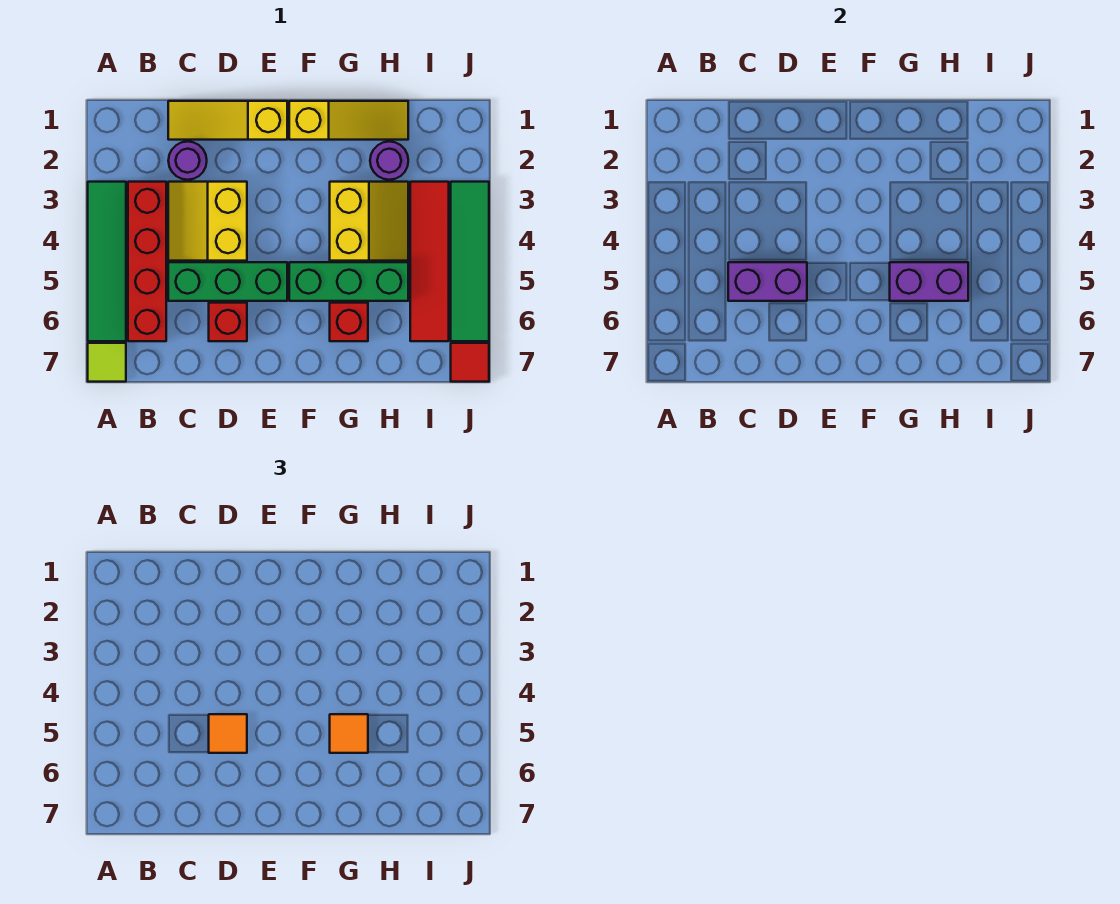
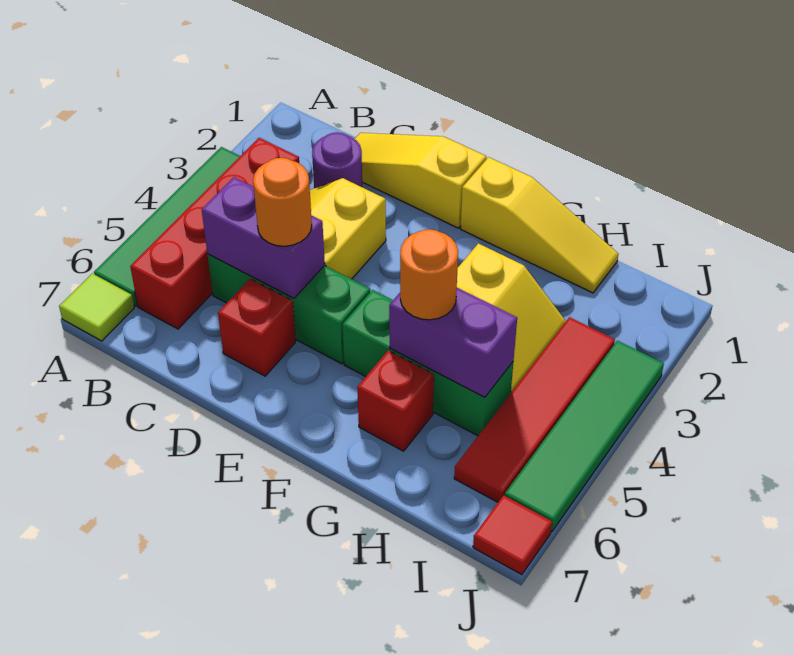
orange 1x1 tile [209,714,247,753] -> orange 1x1 round brick [253,158,312,246]
orange 1x1 tile [330,714,368,753] -> orange 1x1 round brick [400,229,458,320]
purple 1x1 round brick [370,141,408,180] -> none

